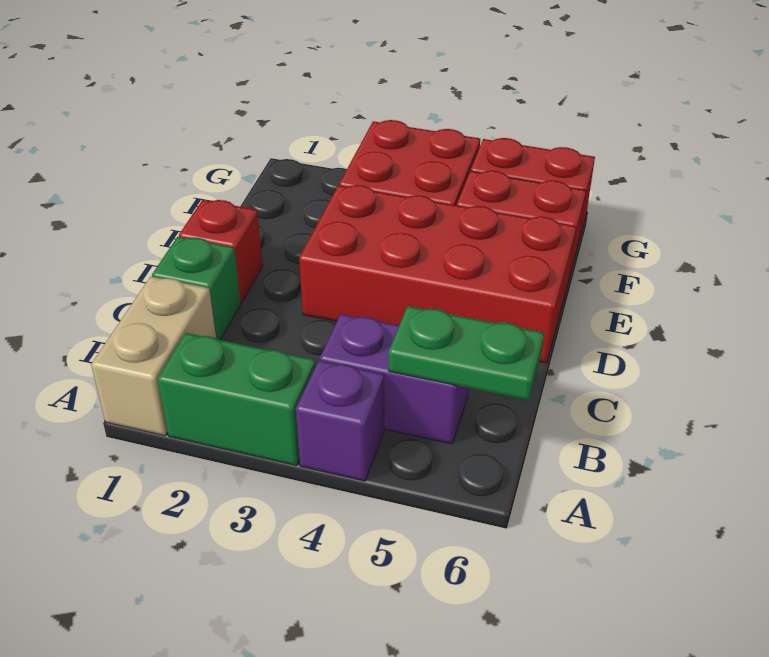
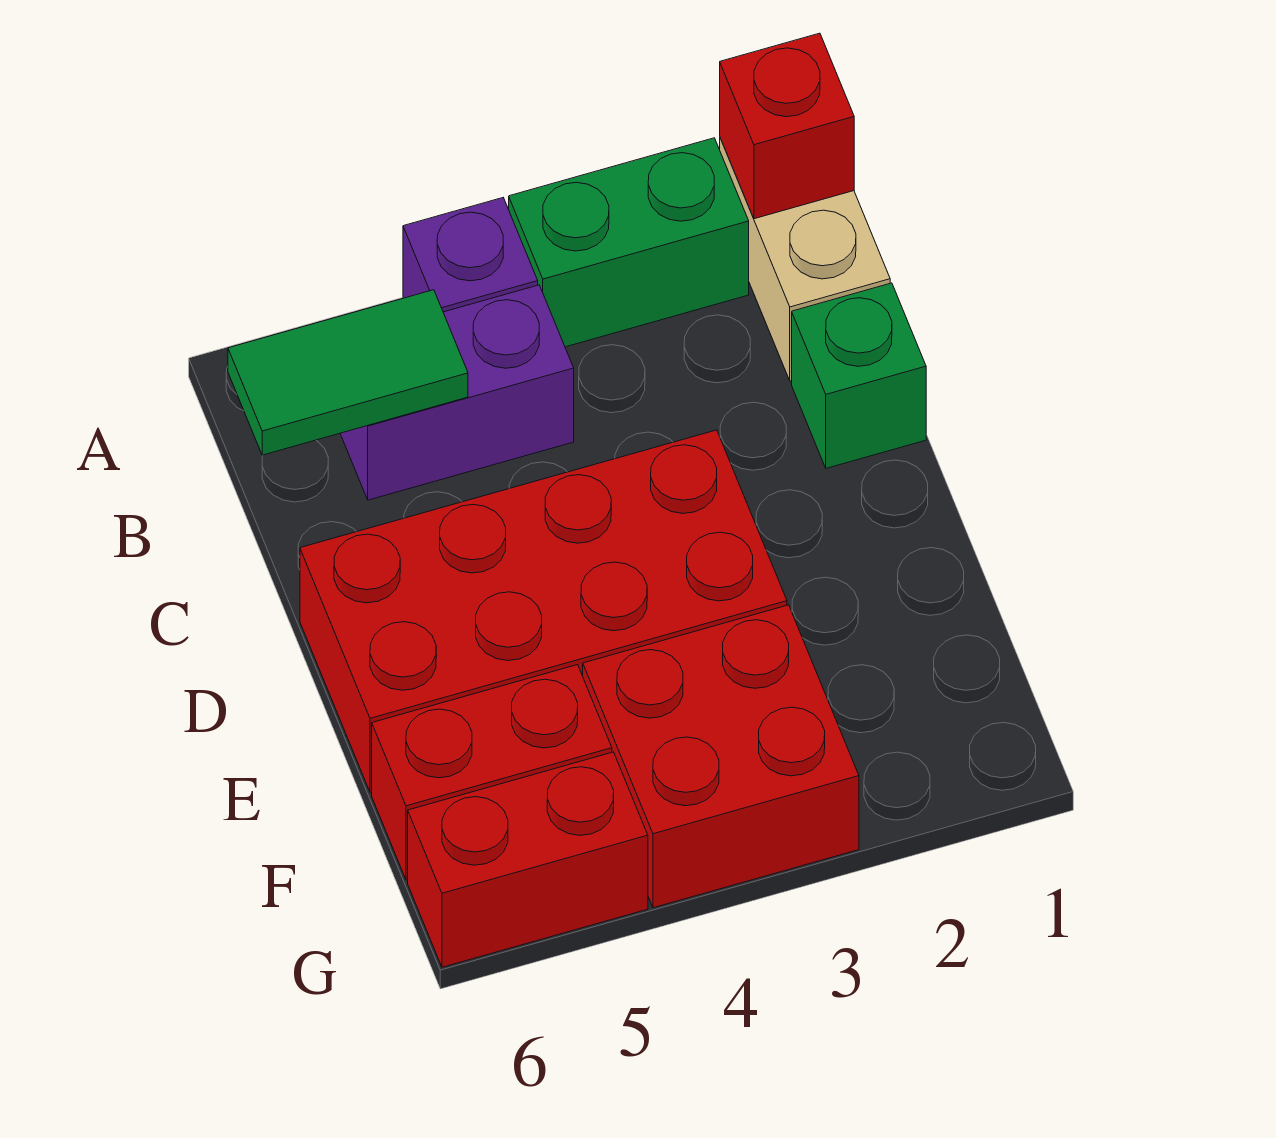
green 1x2 plate [389,306,544,400] -> green 1x2 tile [228,290,468,455]
red 1x1 brick [179,200,263,303] -> red 1x1 brick moved to [720,33,854,219]

